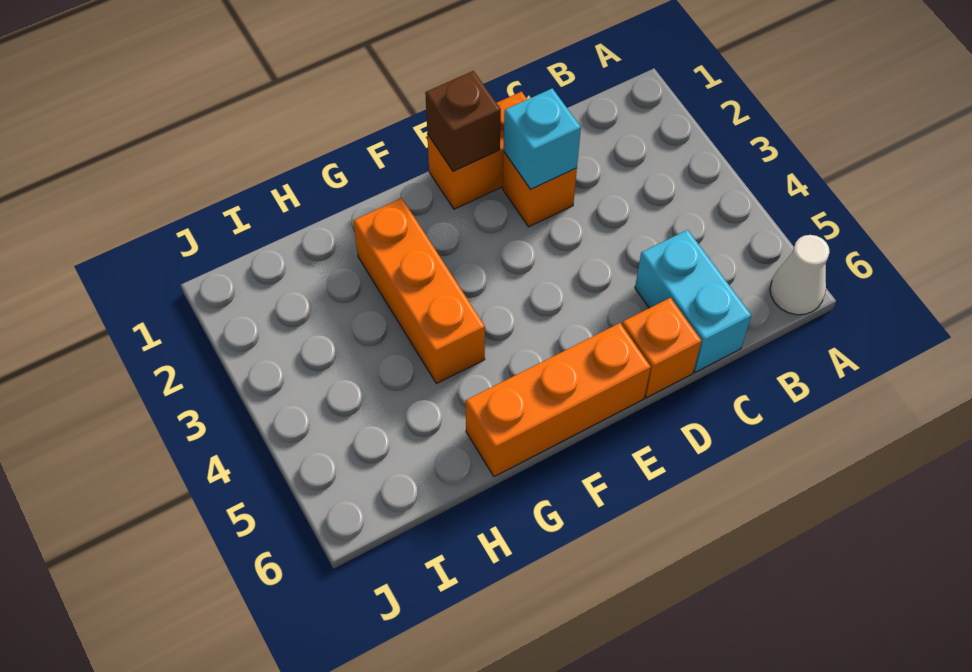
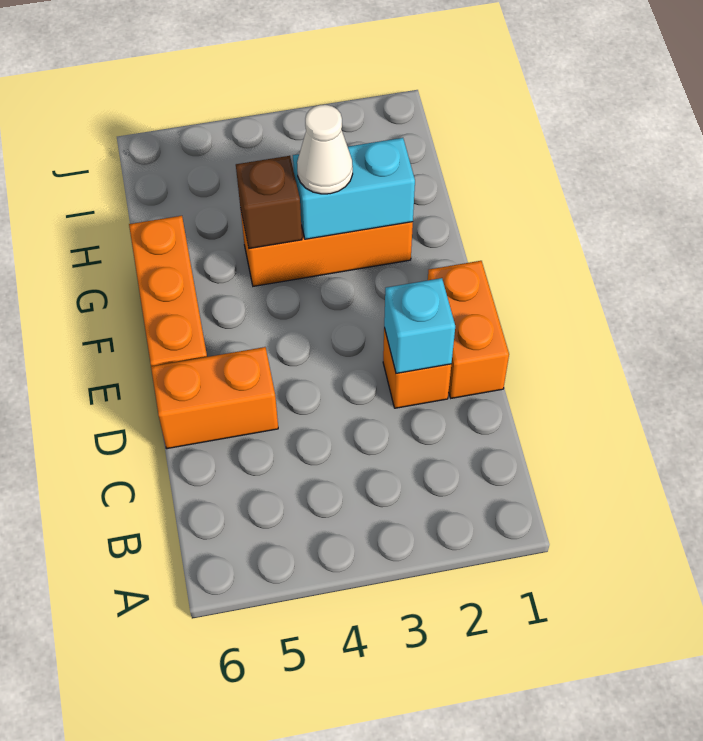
white 1x1 cone [770,235,830,315] -> white 1x1 cone moved to [297,105,353,194]
cyan 1x2 brick [635,230,751,372] -> cyan 1x2 brick moved to [293,138,415,239]
orange 1x1 brick [622,298,702,398] -> orange 1x2 brick [151,347,278,449]
brown 1x1 brick [425,71,501,171] -> brown 1x1 brick moved to [236,156,302,249]

